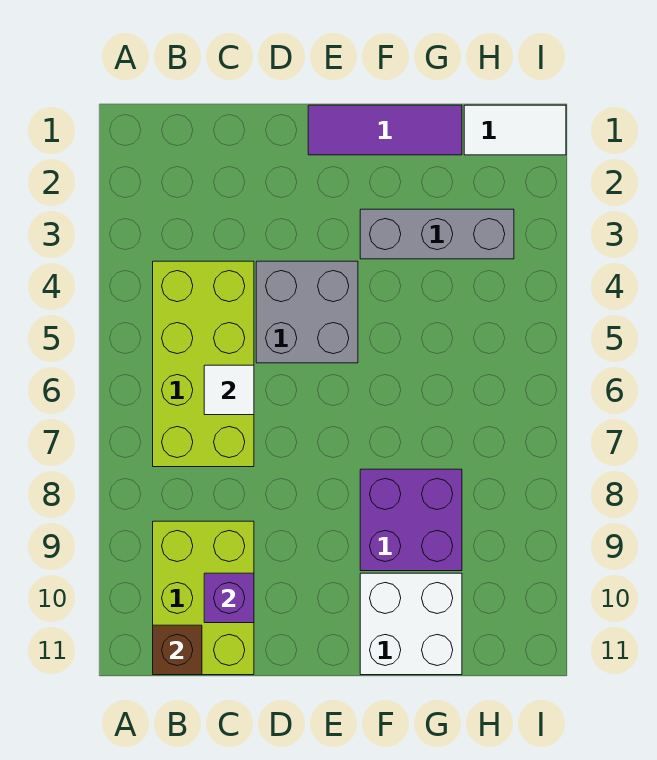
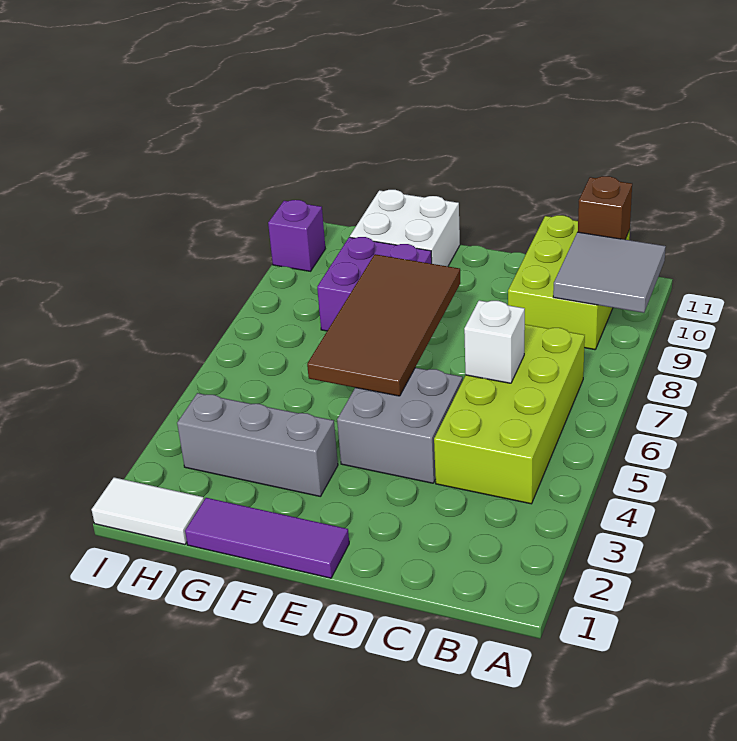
none -> grey 2x2 tile [553,232,666,313]
white 1x1 tile [204,365,254,415] -> white 1x1 brick [464,300,525,383]
purple 1x1 brick [204,573,254,623] -> purple 1x1 brick moved to [268,200,325,271]
none -> brown 2x4 tile [307,254,460,396]

